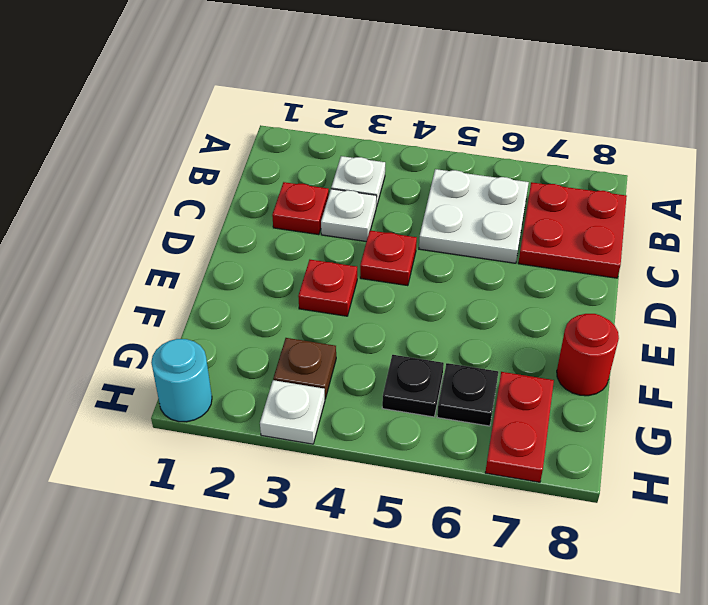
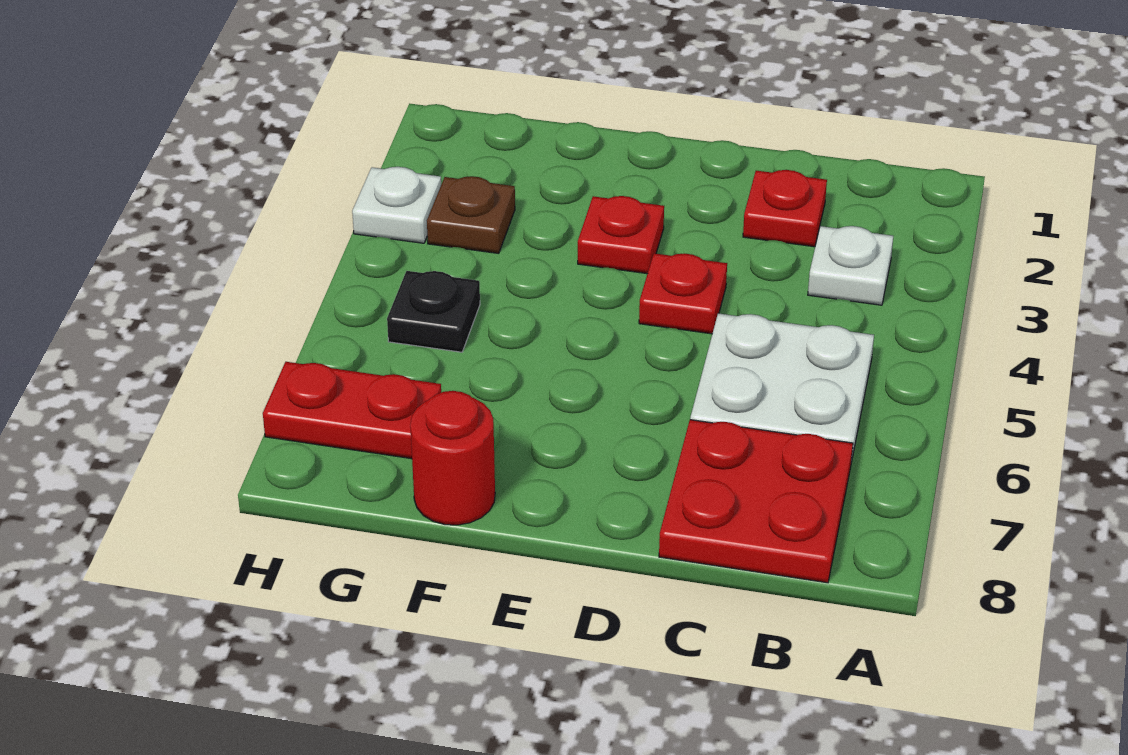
white 1x1 plate [321,189,377,242] -> none
black 1x1 plate [437,363,498,426] -> none
cyan 1x1 round brick [151,339,212,422] -> none

